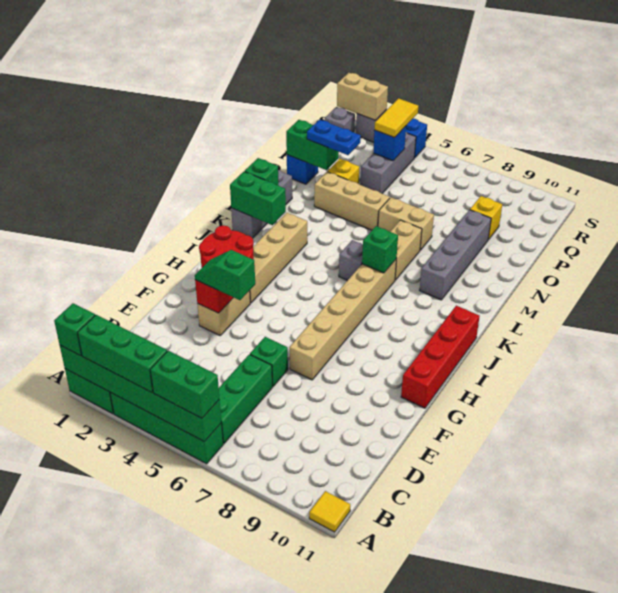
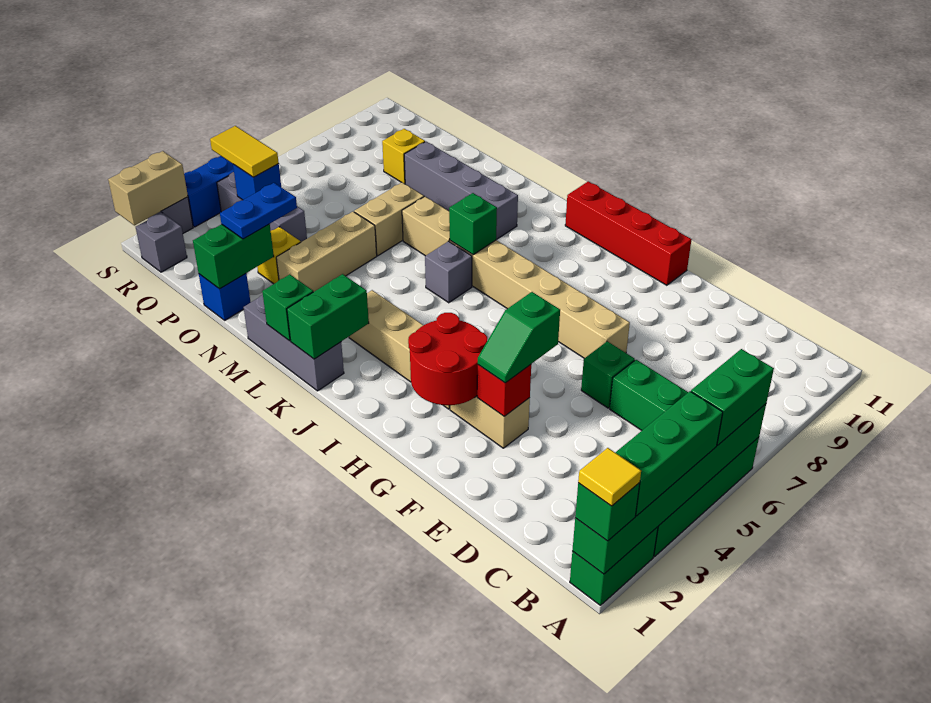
yellow 1x1 tile [309,491,350,532] -> yellow 1x1 tile moved to [578,448,641,506]

